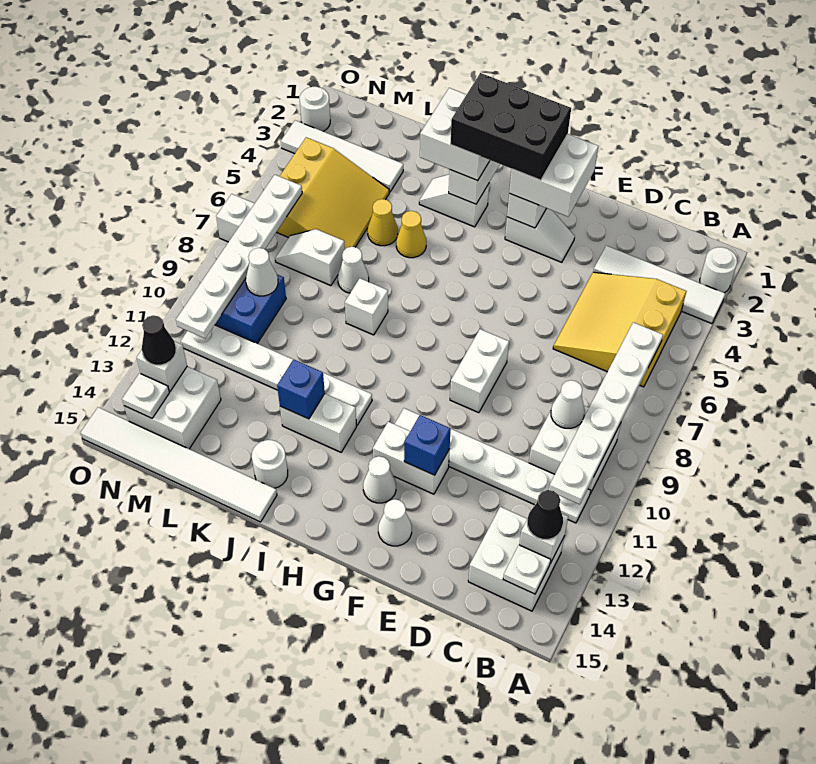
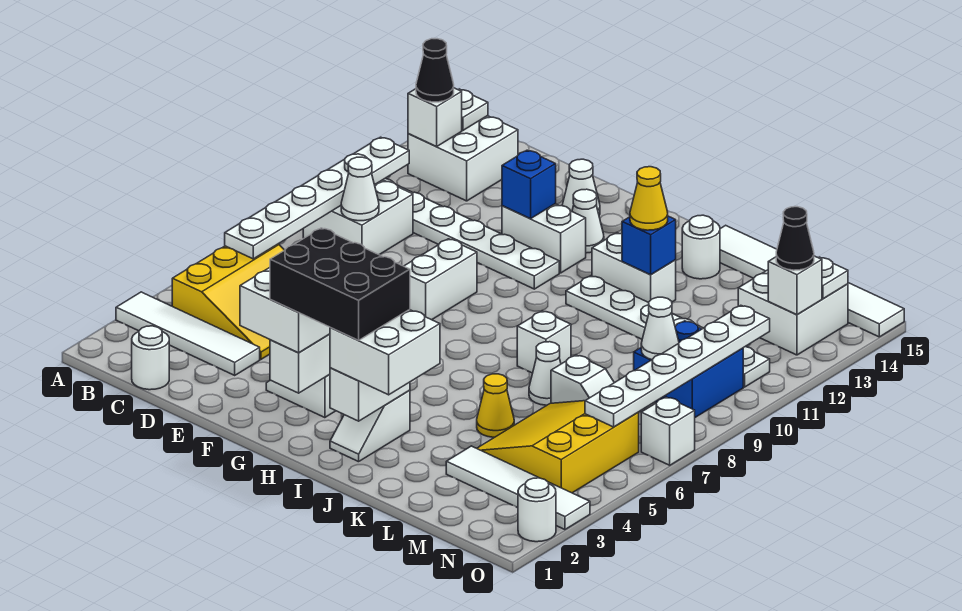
white 1x1 round brick [700,247,737,293] -> white 1x1 round brick moved to [132,326,169,390]
white 1x2 slope [419,175,489,227] -> white 1x2 slope turned to [330,390,410,462]
yellow 1x1 cone [396,211,426,258] -> yellow 1x1 cone moved to [630,167,668,230]

